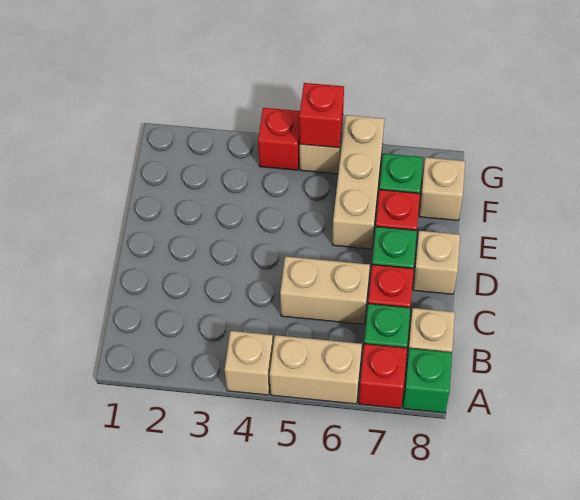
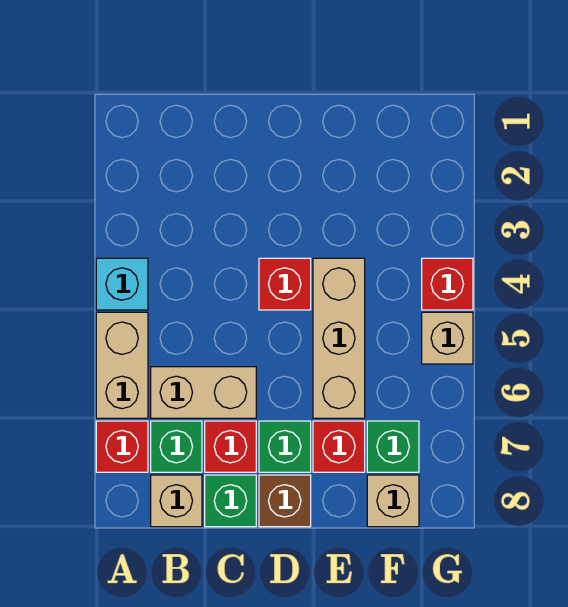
tan 1x1 brick [225,331,273,395] -> cyan 1x1 brick [96,258,148,310]
green 1x1 brick [403,348,452,413] -> green 1x1 brick moved to [205,475,256,527]
tan 1x2 brick [280,256,370,324] -> tan 1x2 brick turned to [151,367,256,418]
tan 1x1 brick [413,231,460,294] -> brown 1x1 brick [259,475,311,527]
tan 1x3 brick [332,115,384,249] -> tan 1x3 brick turned to [313,258,365,418]
red 1x1 brick [299,83,344,148] -> red 1x1 brick moved to [259,258,311,310]

